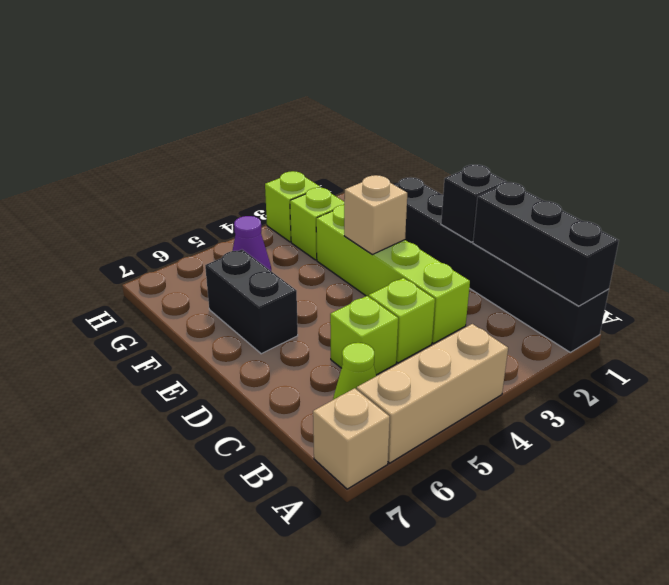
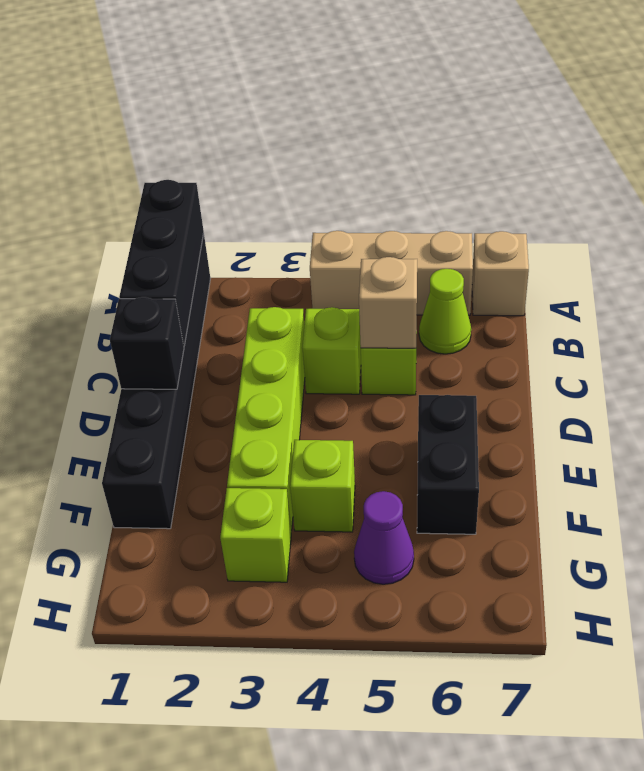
tan 1x1 brick [344,175,407,255] -> tan 1x1 brick moved to [359,257,417,348]
lime 1x1 brick [265,171,321,242] -> lime 1x1 brick moved to [290,440,355,532]

